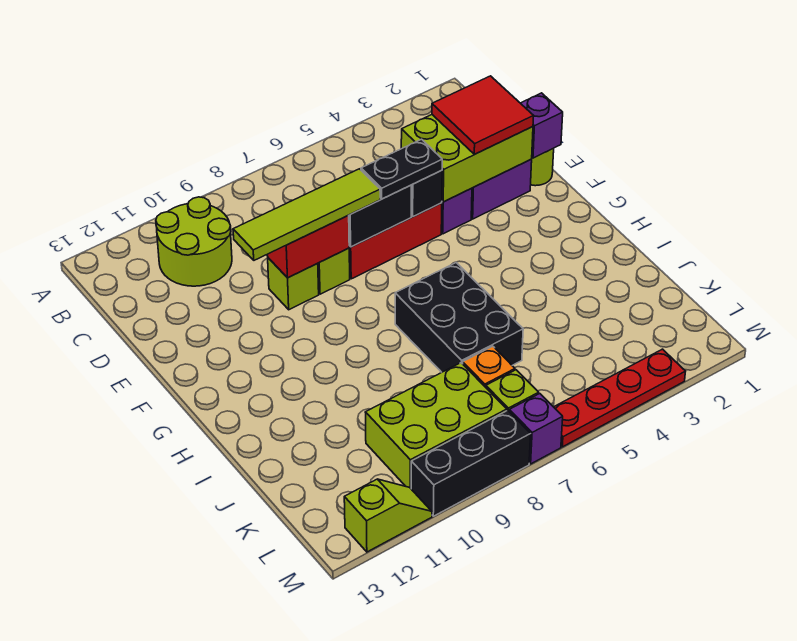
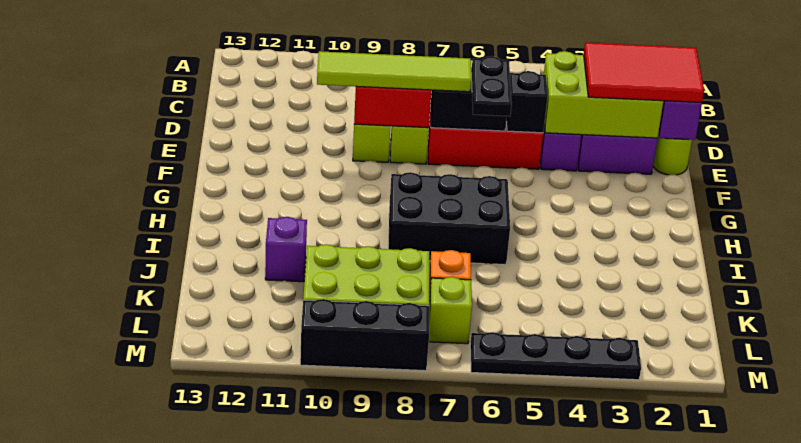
lime 2x2 round brick [156,197,232,286] -> none
red 2x2 tile [432,76,534,154] -> red 2x3 tile [584,43,704,102]
black 1x2 plate [361,139,442,199] -> black 1x2 plate turned to [472,56,512,116]
black 2x3 brick [395,263,523,372] -> black 2x3 brick turned to [388,172,510,265]
red 1x4 plate [554,349,686,447] -> black 1x4 plate [470,332,641,380]
purple 1x1 brick [509,394,563,464] -> purple 1x1 brick moved to [265,217,307,282]
lime 1x2 slope [344,479,432,552] -> none

